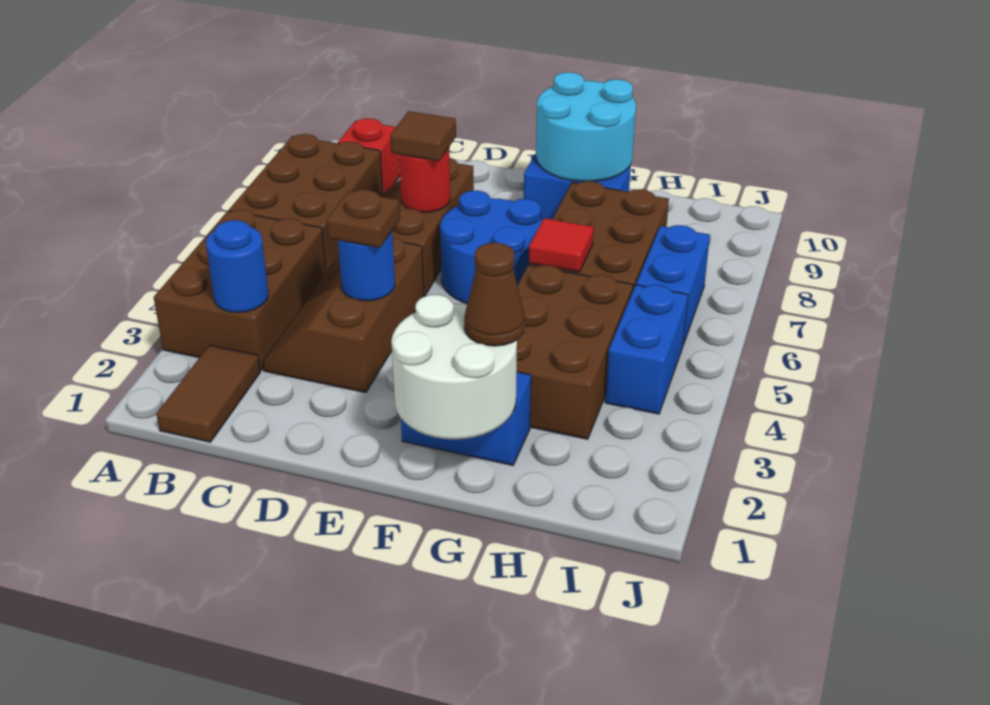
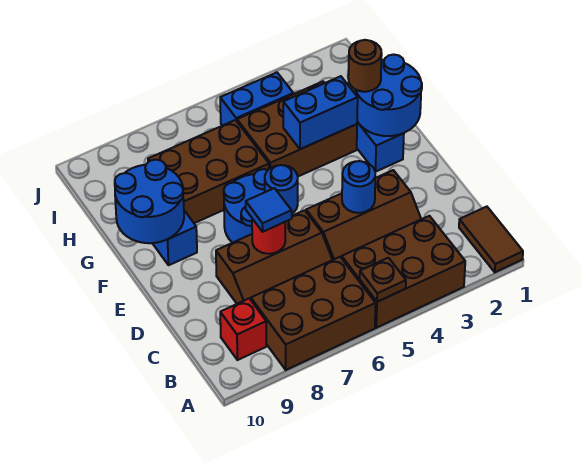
brown 1x2 tile [157,345,260,442] -> brown 1x2 tile turned to [459,207,523,272]
blue 1x1 round brick [206,220,269,313] -> blue 1x1 round brick moved to [265,165,298,213]
brown 1x1 plate [327,190,400,248] -> brown 1x1 plate moved to [360,258,406,302]
brown 1x1 tile [390,111,456,161] -> blue 1x1 tile [246,188,292,232]
white 2x2 round brick [391,295,517,440] -> blue 2x2 round brick [355,54,422,136]
cyan 2x2 round brick [536,72,636,182] -> blue 2x2 round brick [115,160,184,243]
brown 1x1 cone [464,243,525,346] -> brown 1x1 round brick [348,40,382,92]
red 1x1 tile [529,218,594,272] -> none
blue 1x2 brick [636,225,710,345] -> blue 1x2 brick moved to [283,76,358,149]

